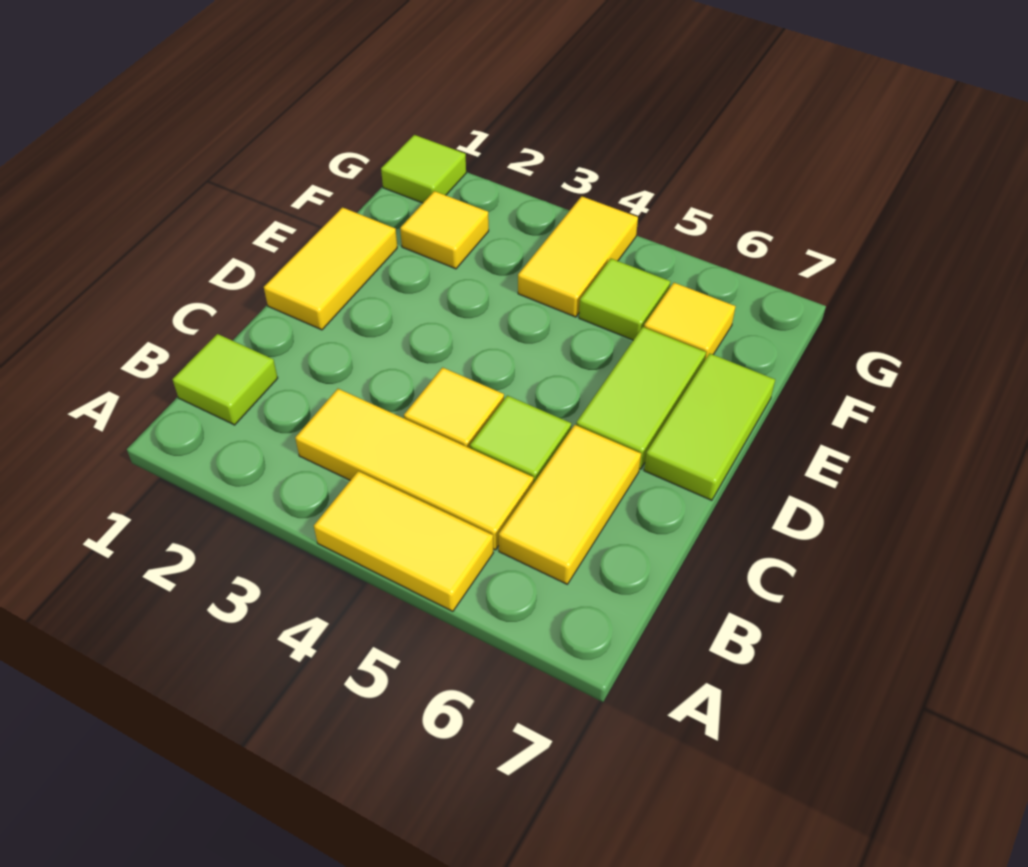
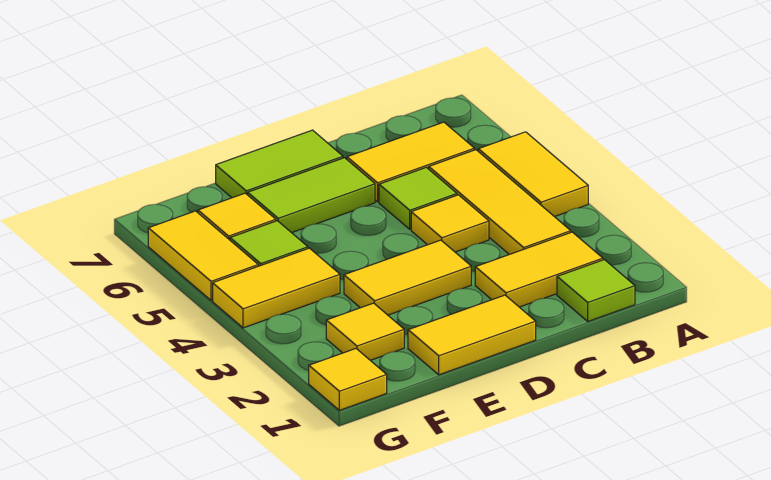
none -> yellow 1x2 tile [475,232,603,307]
none -> yellow 1x2 tile [344,240,471,315]
lime 1x1 tile [381,135,466,203] -> yellow 1x1 tile [309,349,387,410]
none -> yellow 1x2 tile [148,211,258,300]

